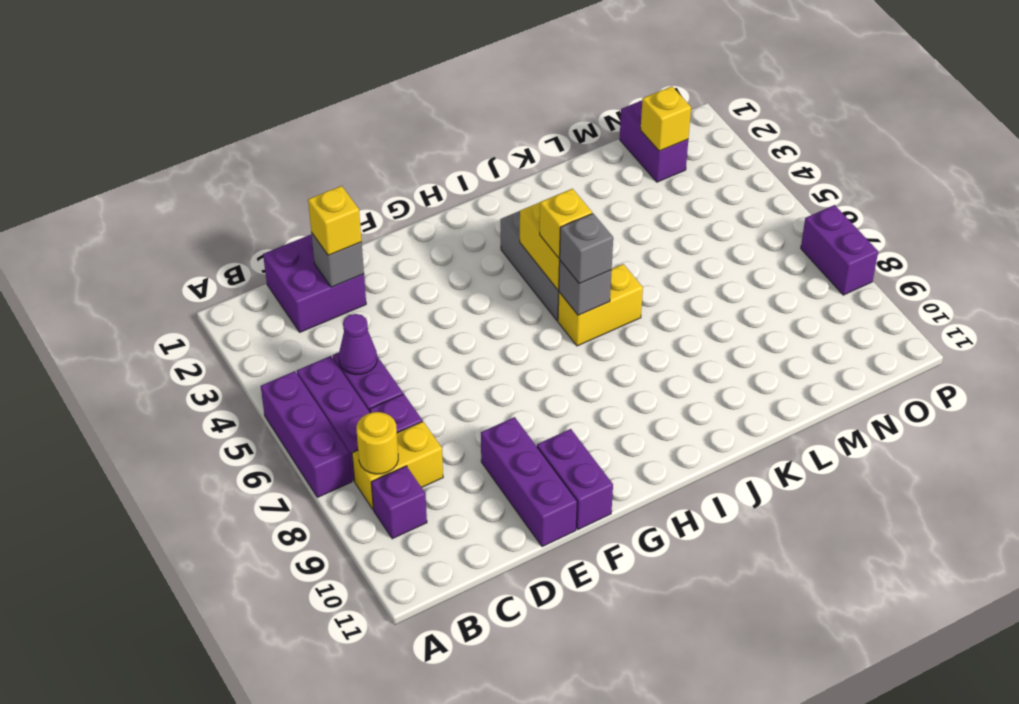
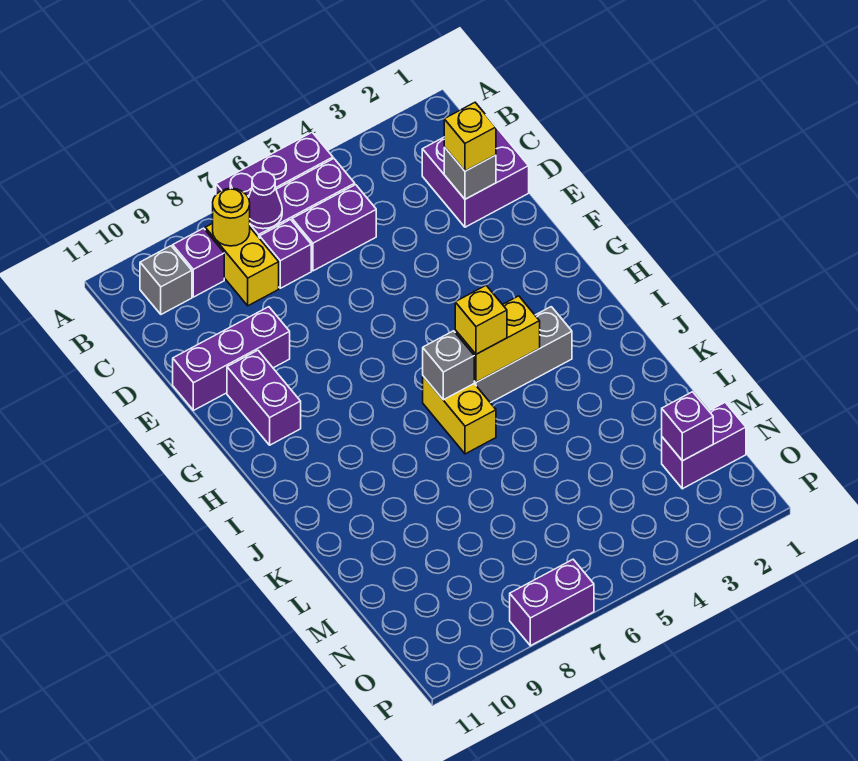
purple 1x1 cone [339,314,377,375] -> purple 1x1 cone moved to [249,172,282,229]
purple 1x2 brick [537,429,613,530] -> purple 1x2 brick turned to [227,350,301,445]
grey 1x1 brick [560,213,613,284] -> grey 1x1 brick moved to [140,246,192,314]
yellow 1x1 brick [641,86,691,151] -> purple 1x1 brick [662,392,713,461]

